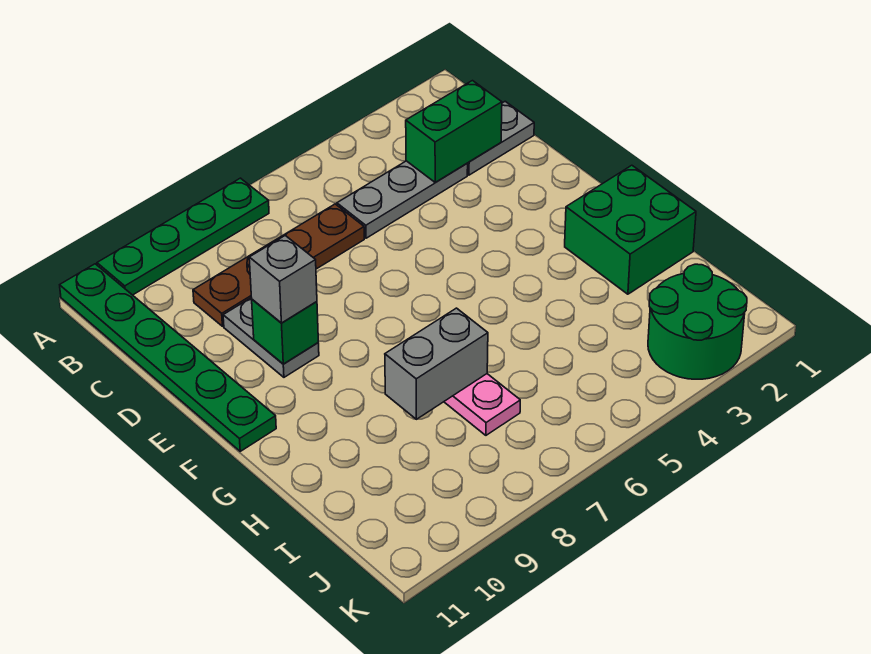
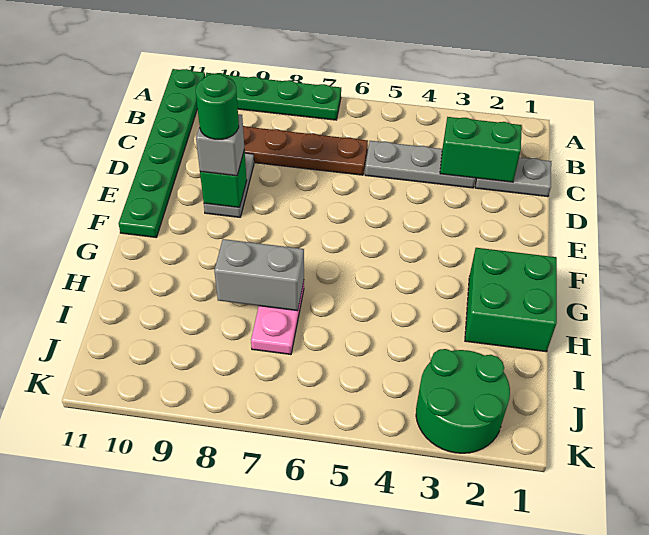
none -> green 1x1 round brick [196,74,239,139]

